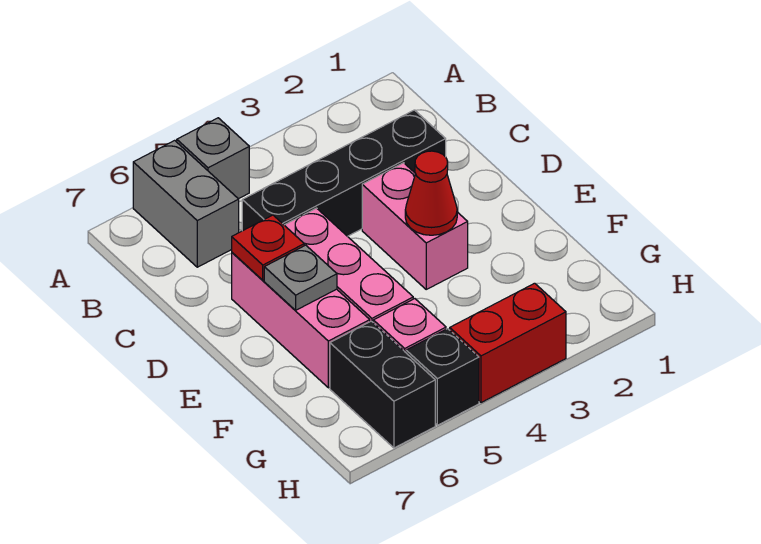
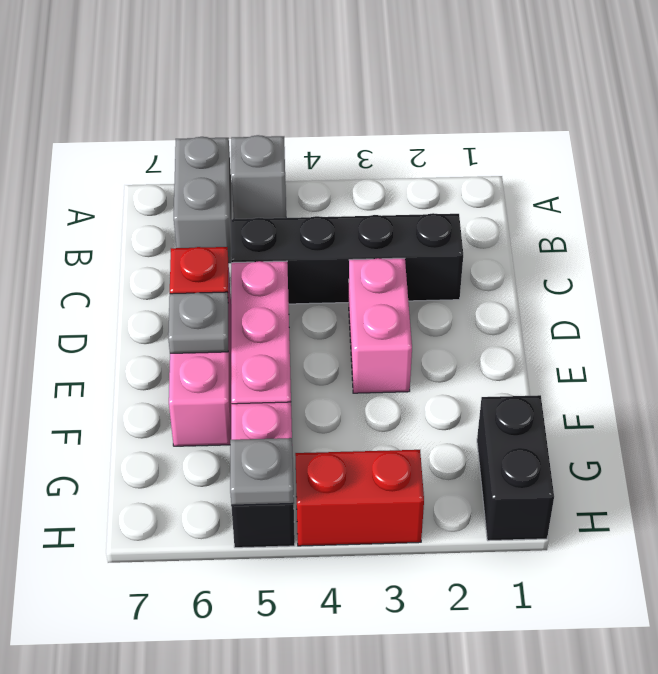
red 1x1 cone [405,151,457,235] -> none
black 1x2 brick [330,321,435,448] -> black 1x2 brick moved to [477,395,554,541]
none -> grey 1x1 plate [230,438,294,505]

